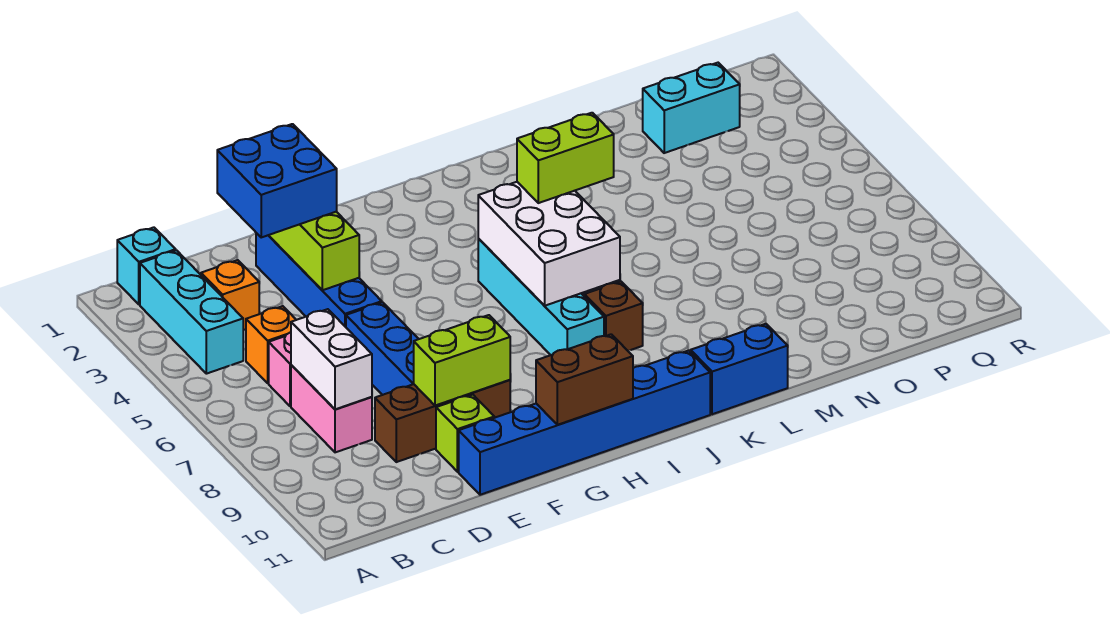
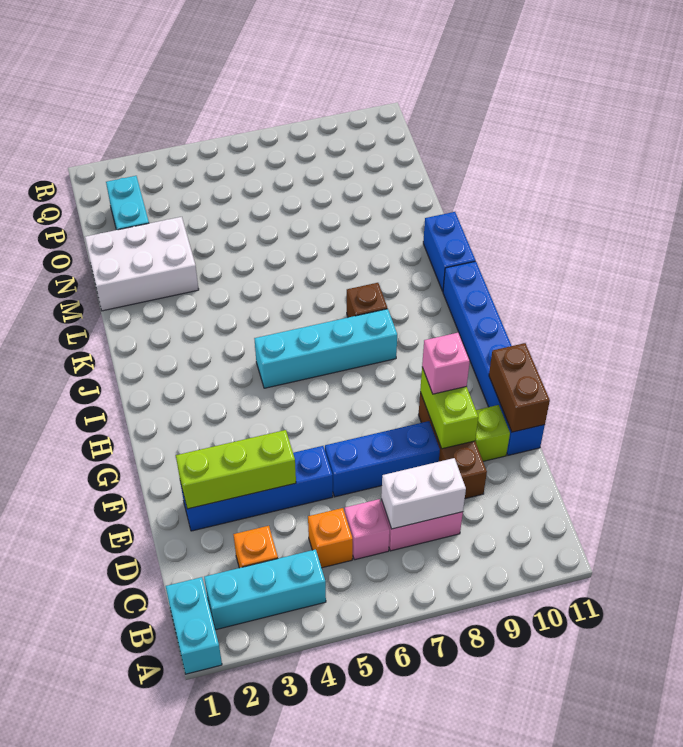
cyan 1x1 brick [117,227,176,304] -> cyan 1x2 brick [166,577,222,674]
blue 2x2 brick [217,124,337,237] -> none
none -> pink 1x1 brick [422,333,470,394]
brown 1x2 brick [536,334,633,425] -> brown 1x2 brick moved to [489,343,550,432]
white 2x3 brick [478,182,620,306] -> white 2x3 brick moved to [85,217,199,311]
lime 1x2 brick [517,113,614,203] -> none

